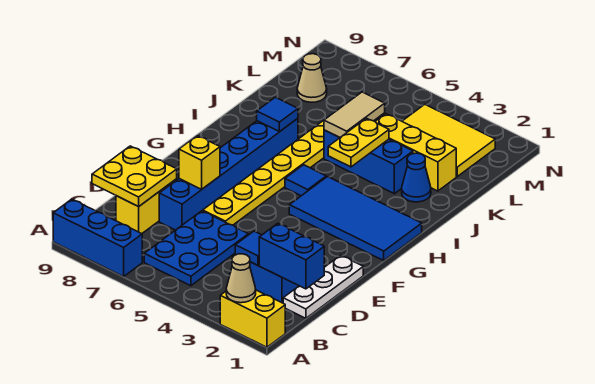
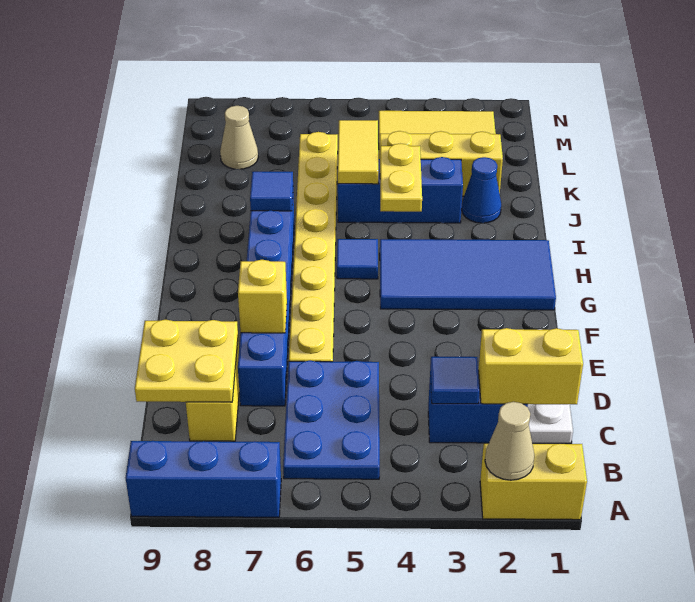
blue 1x2 brick [259,223,324,289] -> yellow 1x2 brick [478,328,583,404]
tan 1x2 tile [324,92,385,137] -> yellow 1x2 tile [338,120,378,184]

